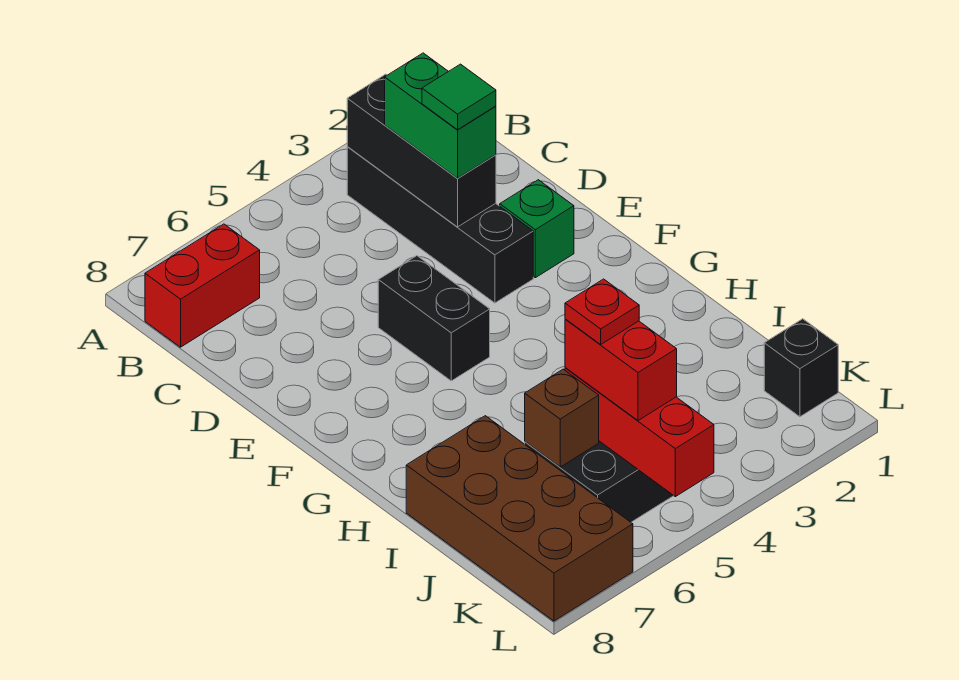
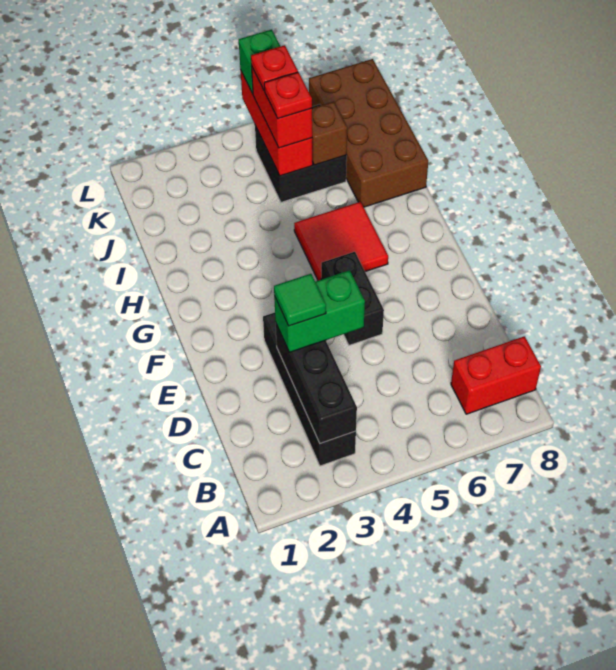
green 1x2 brick [385,53,496,178] -> green 1x2 brick turned to [274,270,365,352]
green 1x1 brick [500,180,574,278] -> green 1x1 brick moved to [239,30,280,94]
none -> red 2x2 tile [294,202,388,281]
black 1x1 brick [764,319,838,417] -> none
none -> red 1x1 plate [251,45,298,91]

